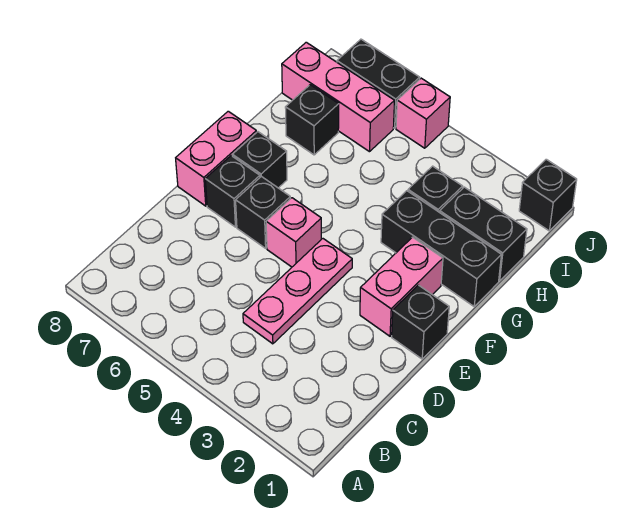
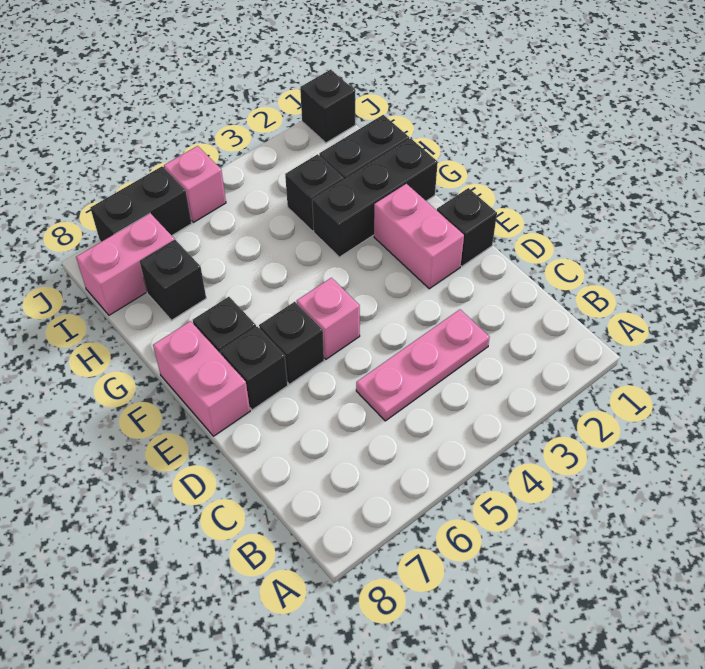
pink 1x3 plate [243,239,352,344] -> pink 1x3 plate turned to [356,310,490,421]
pink 1x3 brick [282,42,395,152] -> pink 1x2 brick [76,213,175,315]

